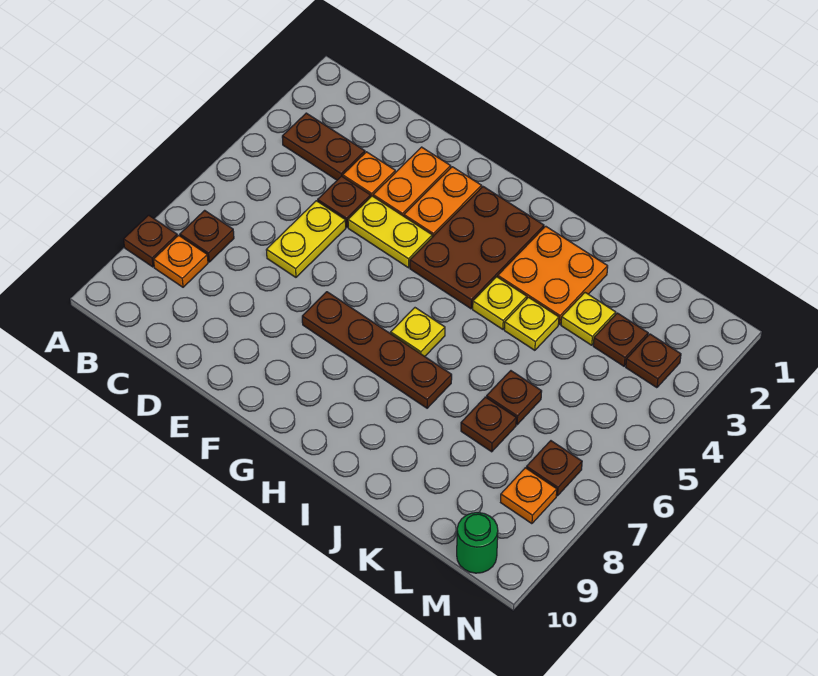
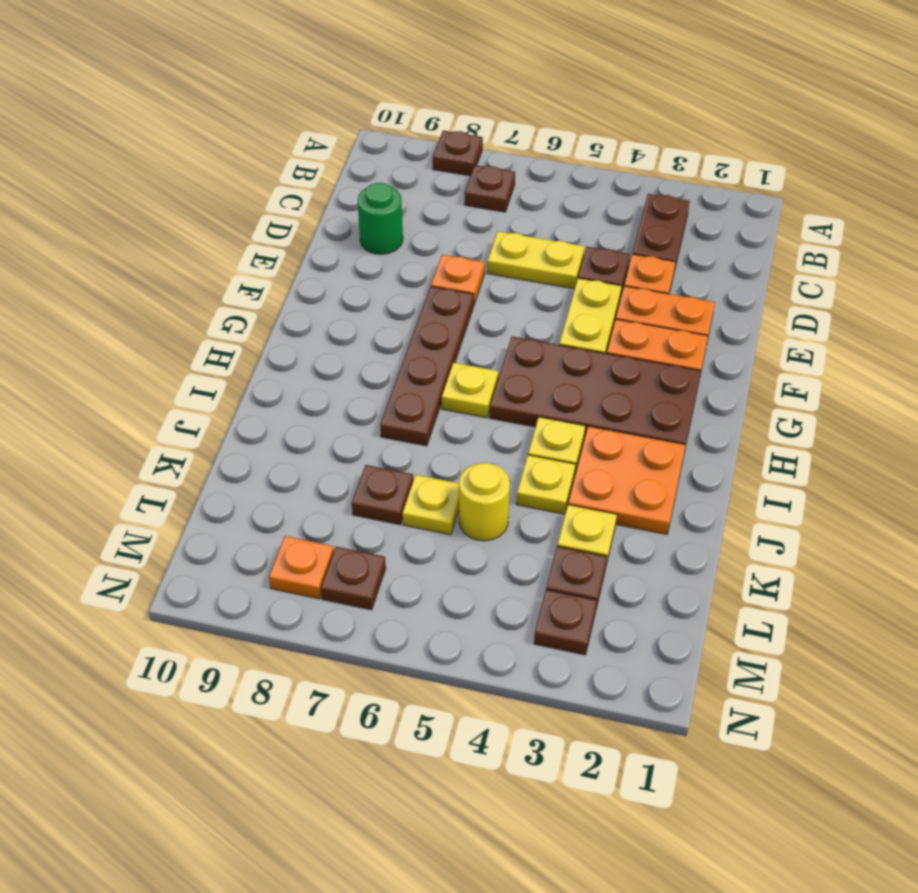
orange 1x1 plate [154,235,208,287] -> orange 1x1 plate moved to [431,255,485,304]
brown 2x3 plate [410,187,544,309] -> brown 2x4 plate [490,337,701,445]
none -> yellow 1x1 round brick [459,463,510,541]
brown 1x1 plate [487,371,542,425] -> yellow 1x1 plate [402,475,459,535]
green 1x1 round brick [457,513,498,573] -> green 1x1 round brick moved to [358,183,403,254]

